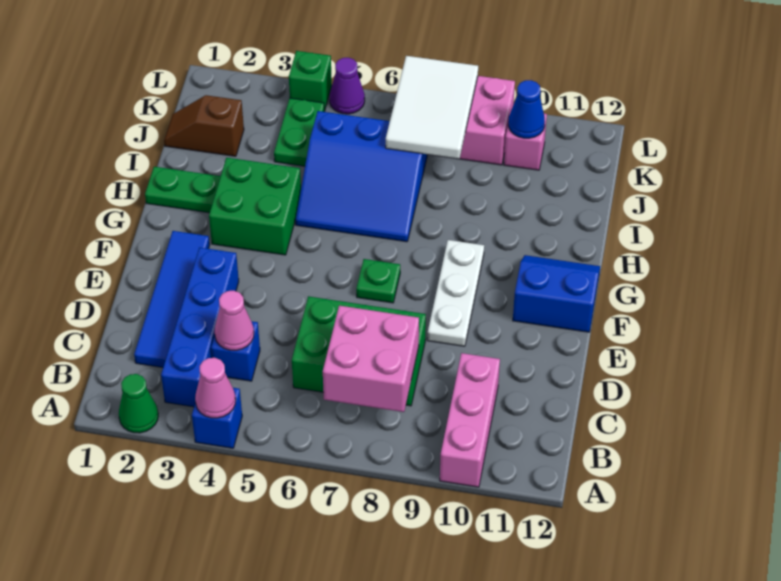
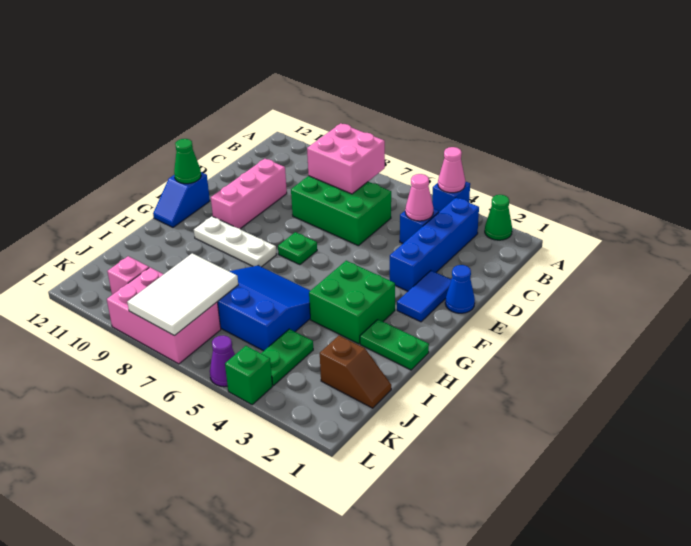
pink 1x3 brick [440,353,500,487] -> pink 1x3 brick moved to [211,159,287,229]
blue 1x4 tile [134,231,210,367] -> blue 1x2 tile [397,271,451,322]
white 1x3 plate [427,240,484,346] -> white 1x3 plate turned to [194,216,277,267]
blue 2x2 slope [513,255,600,332] -> blue 1x2 slope [153,172,210,227]
none -> green 1x1 cone [174,139,201,184]
blue 1x1 cone [508,80,545,138] -> blue 1x1 cone moved to [445,265,475,313]

